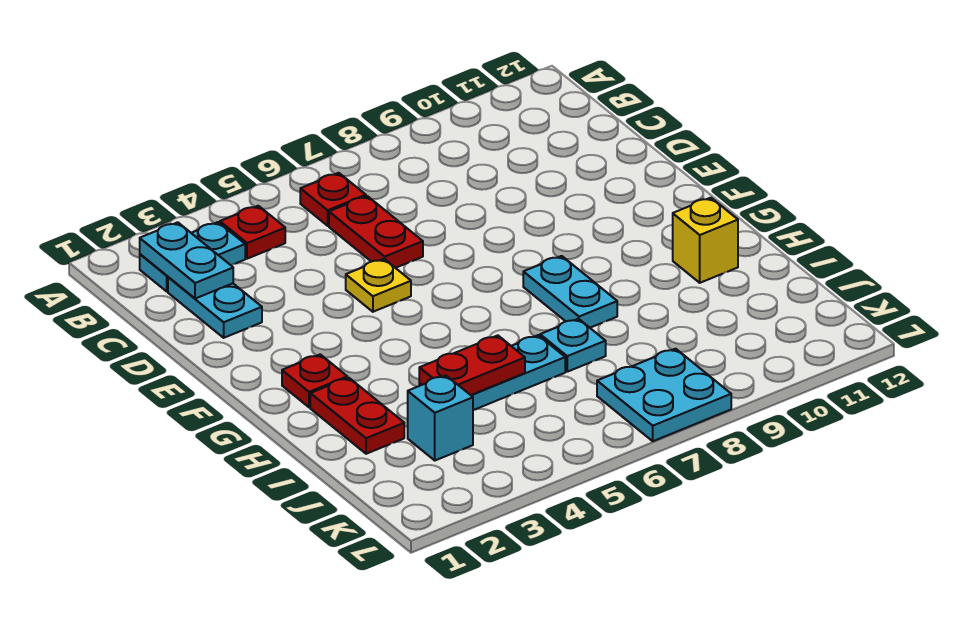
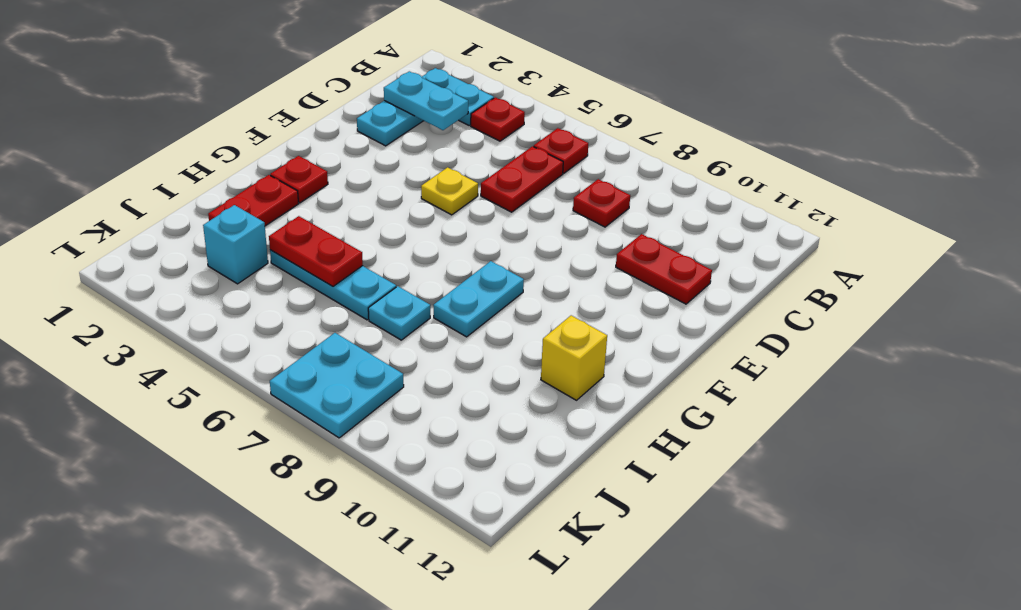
cyan 1x2 plate [140,222,233,299] -> cyan 1x2 plate turned to [384,71,468,130]
none -> red 1x1 plate [573,179,630,227]
none -> red 1x2 plate [616,234,712,304]

